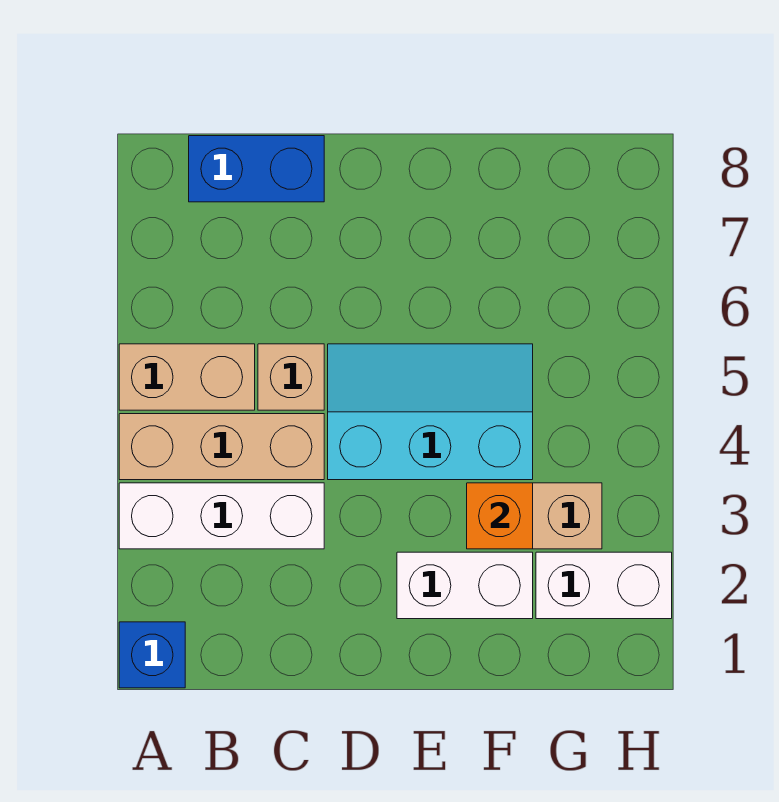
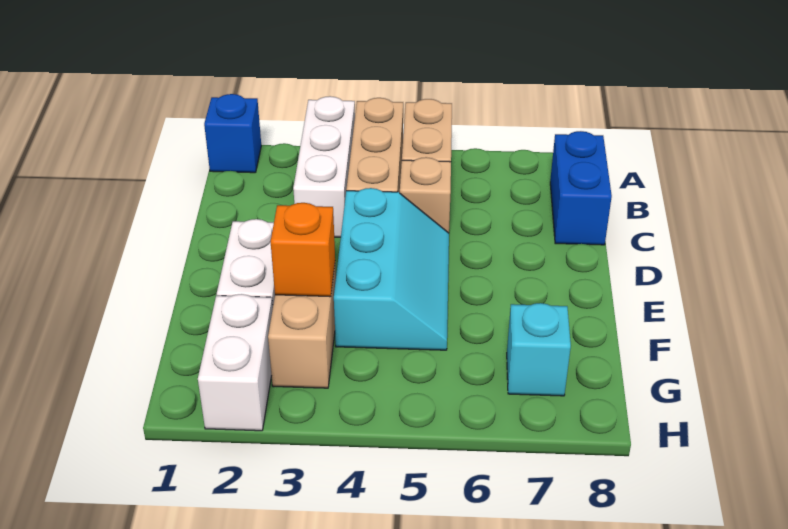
none -> cyan 1x1 brick [507,303,571,396]

